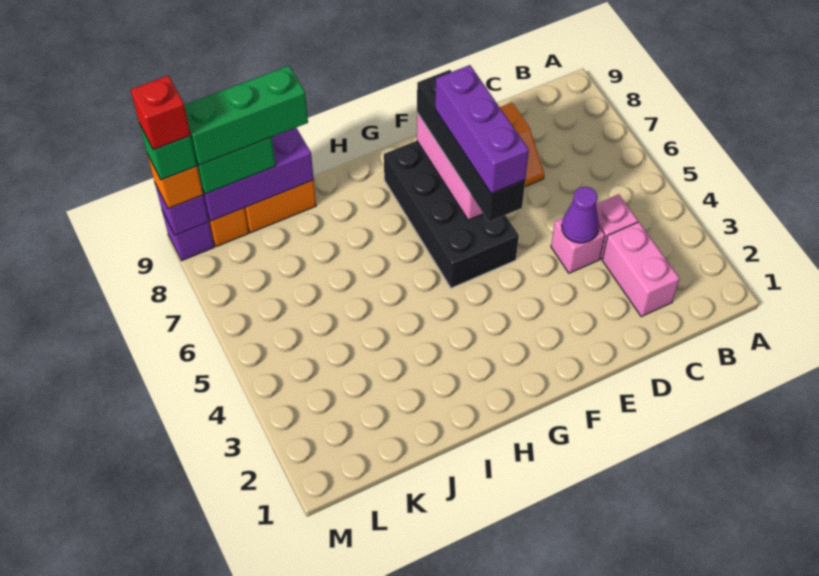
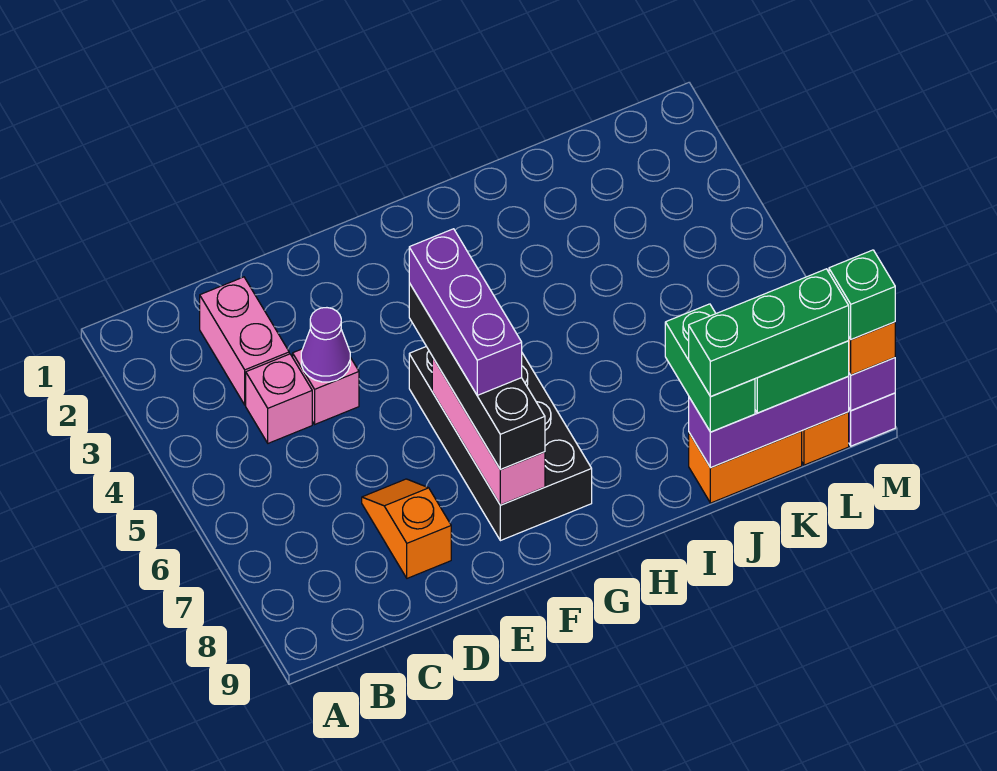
none -> green 1x2 brick [665,304,755,432]
red 1x1 brick [131,75,191,150] -> none

